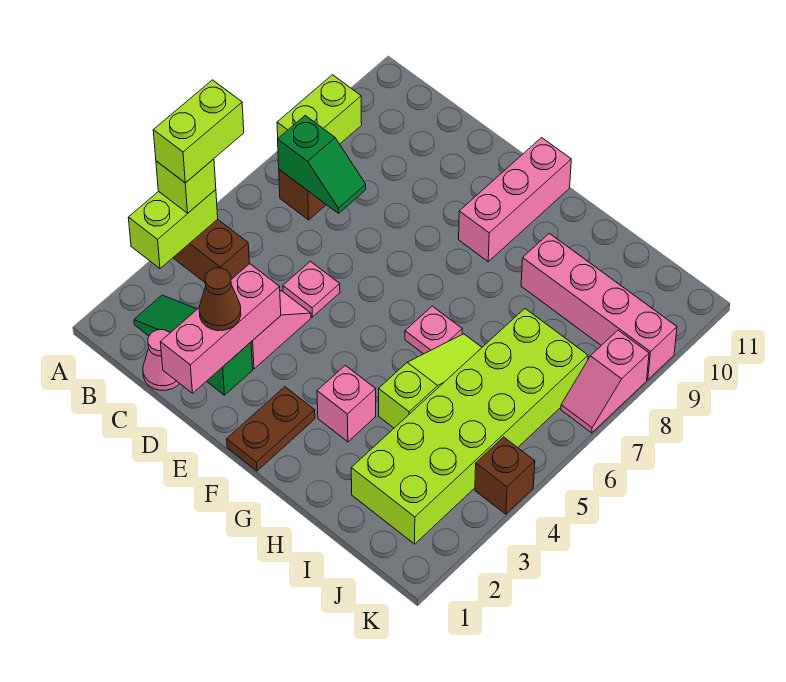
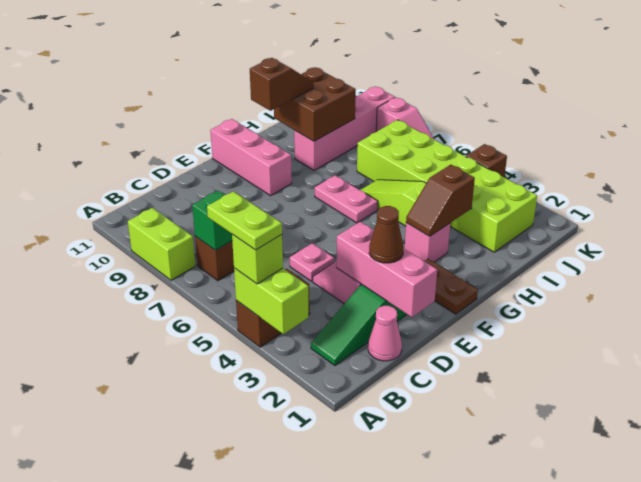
lime 1x2 brick [153,80,244,183] -> lime 1x2 plate [207,191,282,250]
none -> brown 1x2 slope [406,165,475,237]
pink 1x1 plate [405,306,462,354] -> pink 1x2 plate [315,175,378,223]
none -> brown 1x2 slope [250,58,313,111]
none -> brown 2x2 brick [274,68,356,141]

